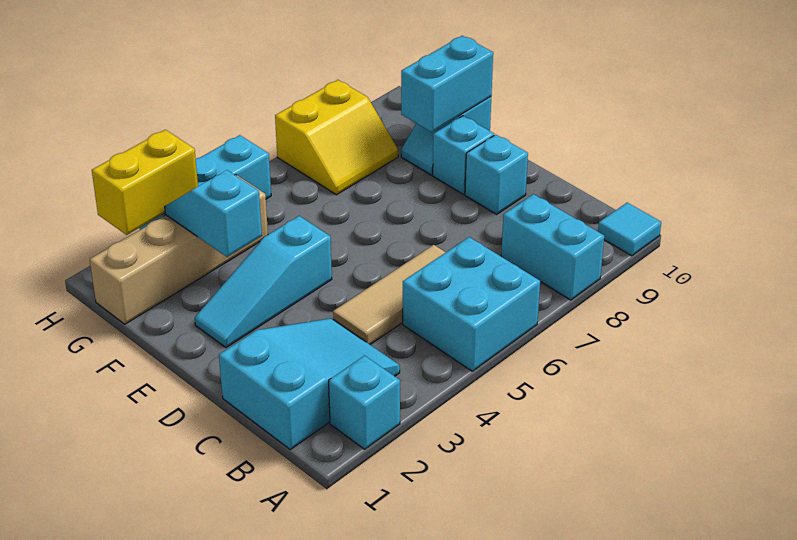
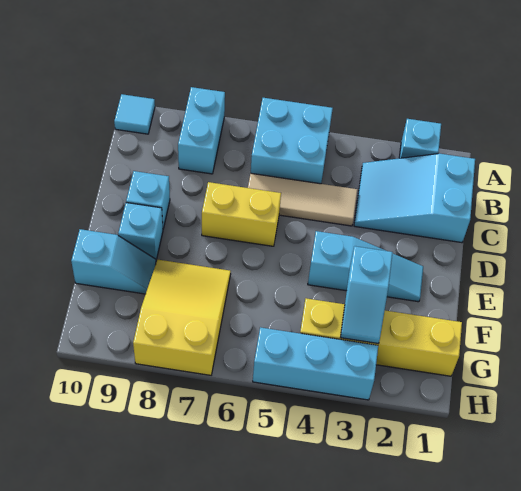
cyan 1x2 brick [401,36,493,132] -> none
tan 1x4 brick [90,175,268,324] -> yellow 1x4 brick [300,298,462,376]
yellow 2x2 slope [275,80,398,195] -> yellow 2x3 slope [133,260,231,375]
yellow 1x2 brick [92,130,198,235] -> yellow 1x2 brick moved to [202,182,281,246]

